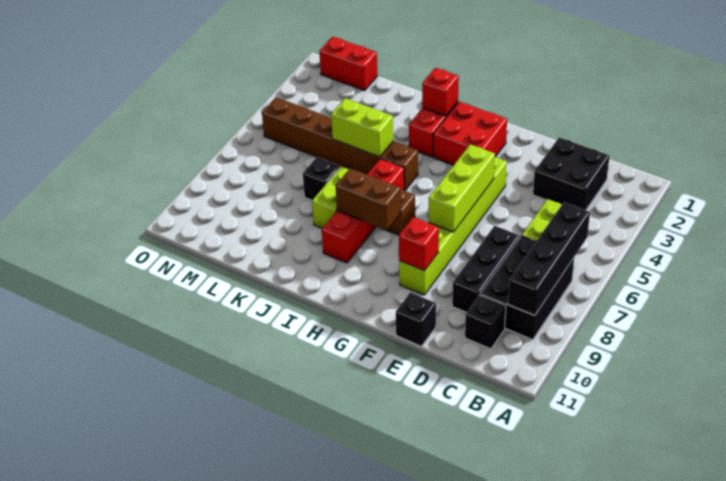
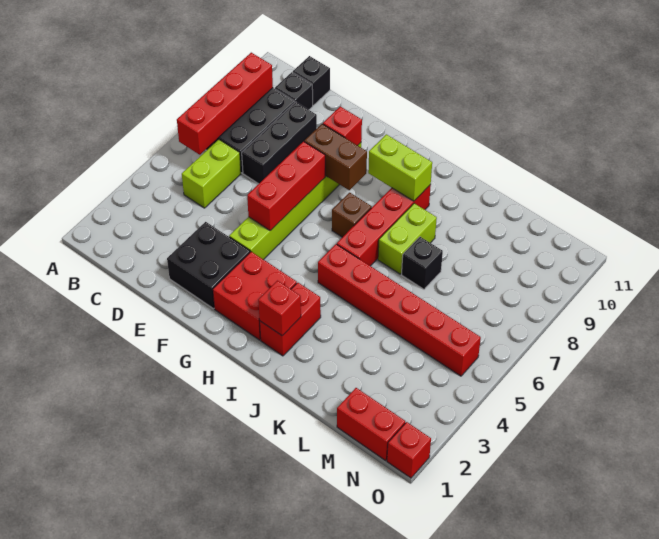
black 1x4 brick [508,202,590,315] -> red 1x4 brick [177,53,273,155]
black 2x2 brick [533,137,610,210] -> black 2x2 brick moved to [167,222,250,309]
black 1x1 brick [396,292,436,347] -> black 1x1 brick moved to [293,56,330,105]
lime 1x3 brick [429,144,495,232] -> red 1x3 brick [247,142,325,231]
brown 1x2 brick [336,168,401,230] -> brown 1x2 brick moved to [304,124,367,190]
brown 1x6 brick [262,97,418,191] -> red 1x6 brick [318,244,481,376]
lime 1x2 brick [331,98,393,157] -> lime 1x2 brick moved to [368,134,432,201]
none -> red 1x1 brick [387,422,431,478]

